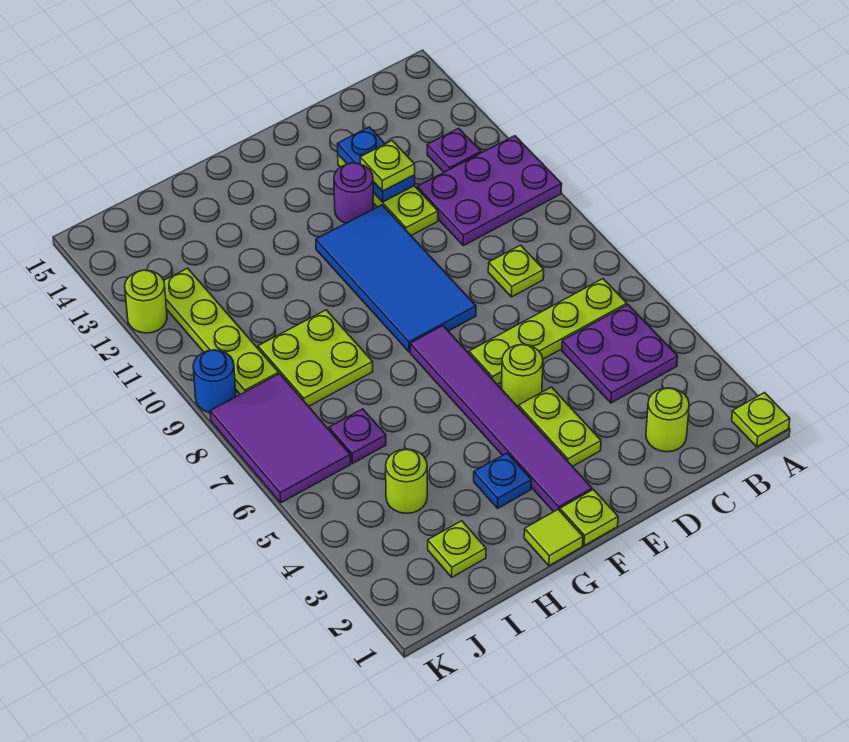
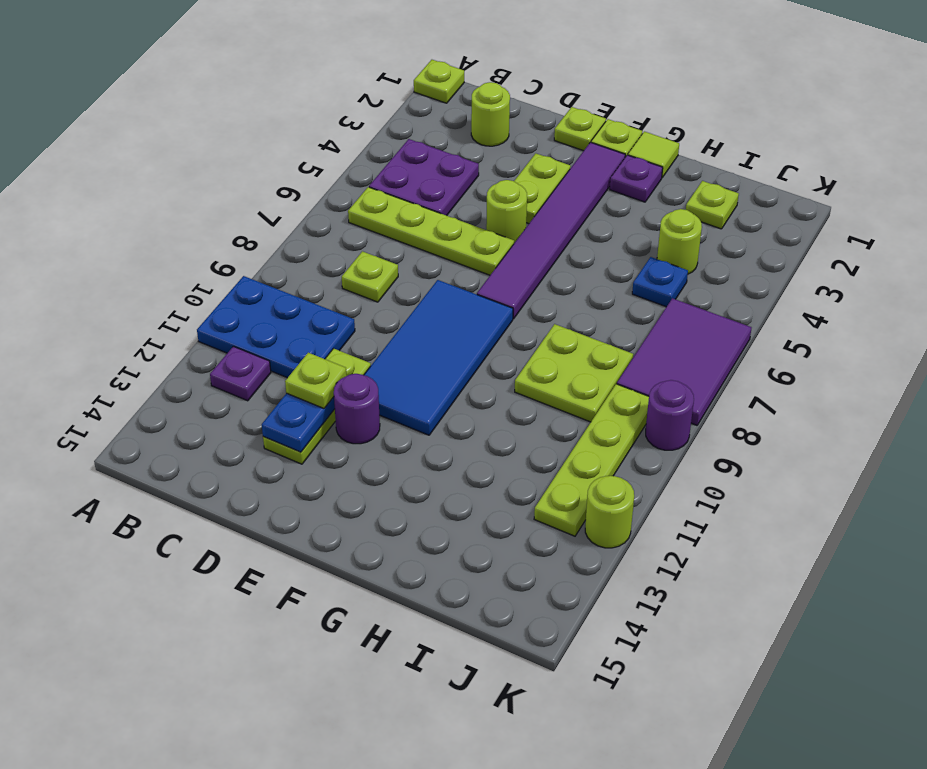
purple 2x3 plate [417,136,562,246] -> blue 2x3 plate [197,276,355,378]
none -> lime 1x1 plate [554,107,606,151]
blue 1x1 plate [474,453,531,508] -> blue 1x1 plate moved to [632,257,688,307]
purple 1x1 plate [329,409,386,464] -> purple 1x1 plate moved to [610,155,663,202]
blue 1x1 round brick [193,350,236,413] -> purple 1x1 round brick [646,380,694,450]

